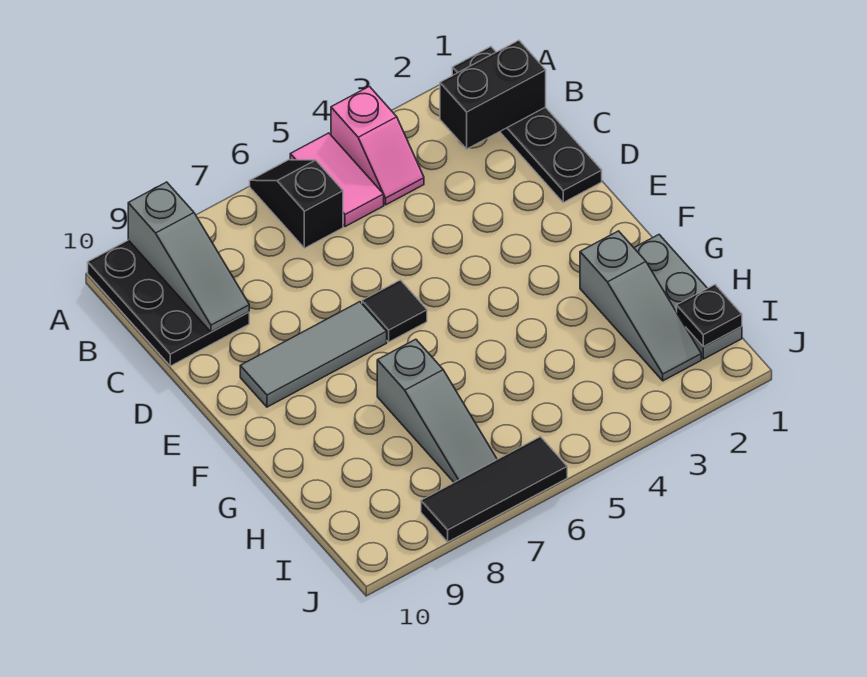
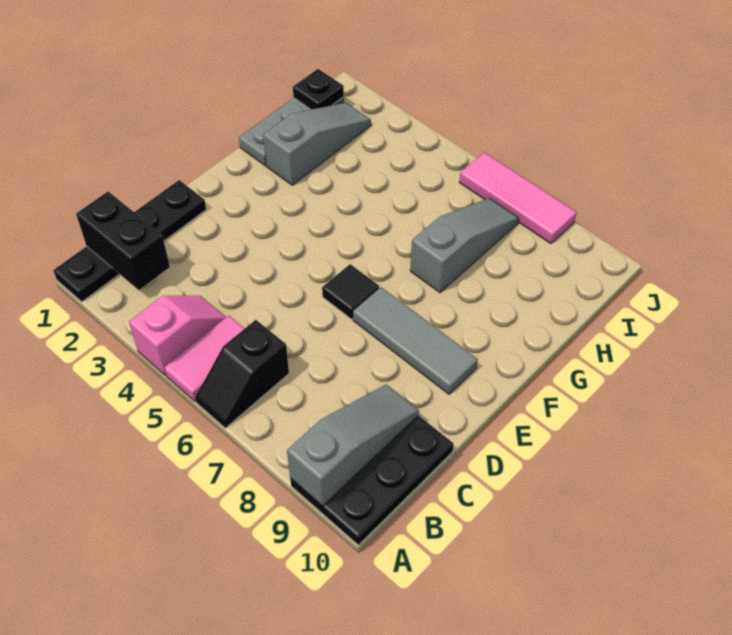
black 1x3 tile [421,437,567,542] -> pink 1x3 tile [459,153,577,244]

